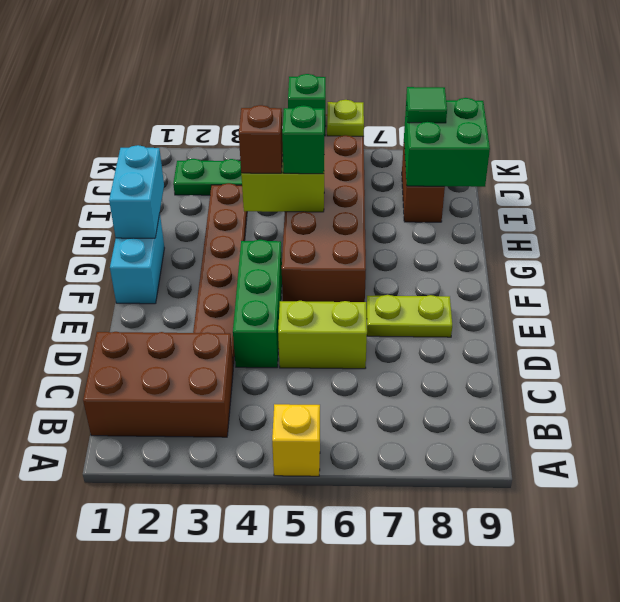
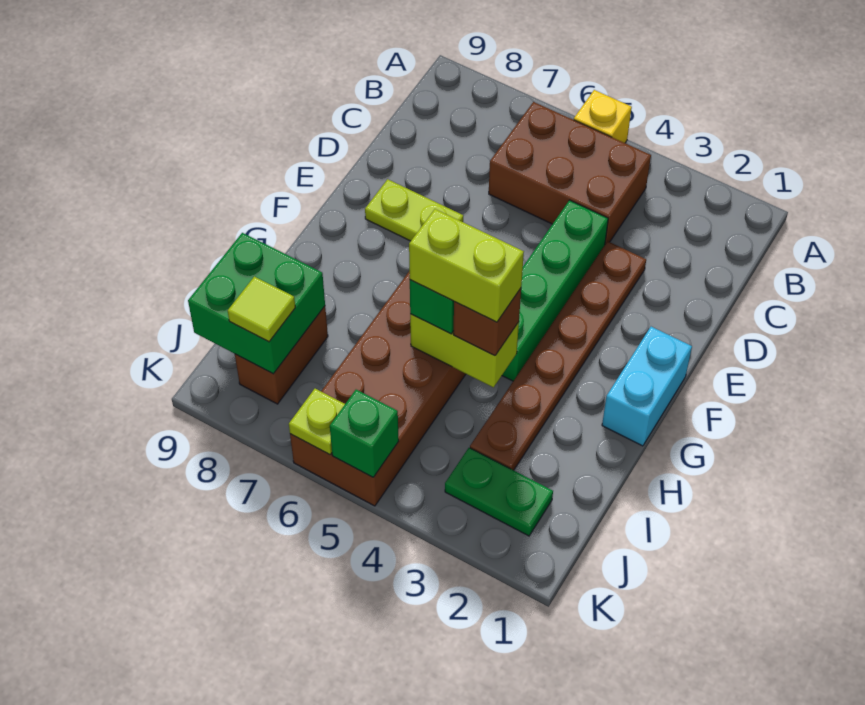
brown 2x3 brick [83,332,233,437] -> brown 2x3 brick moved to [489,102,651,244]
green 1x3 brick [233,240,282,368] -> green 1x4 brick [502,200,608,381]
lime 1x2 brick [278,301,367,369] -> lime 1x2 brick moved to [409,209,524,322]
cyan 1x2 brick [109,145,164,238] -> none
green 1x1 tile [406,87,447,123] -> lime 1x1 tile [228,276,295,342]

